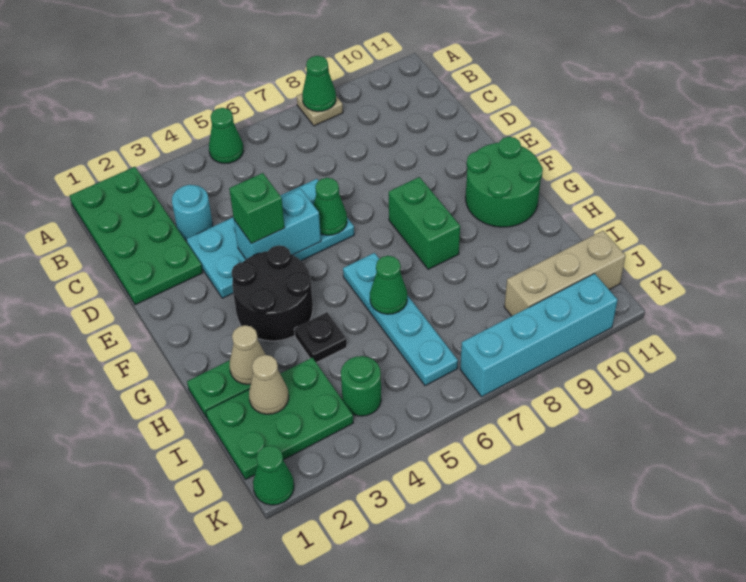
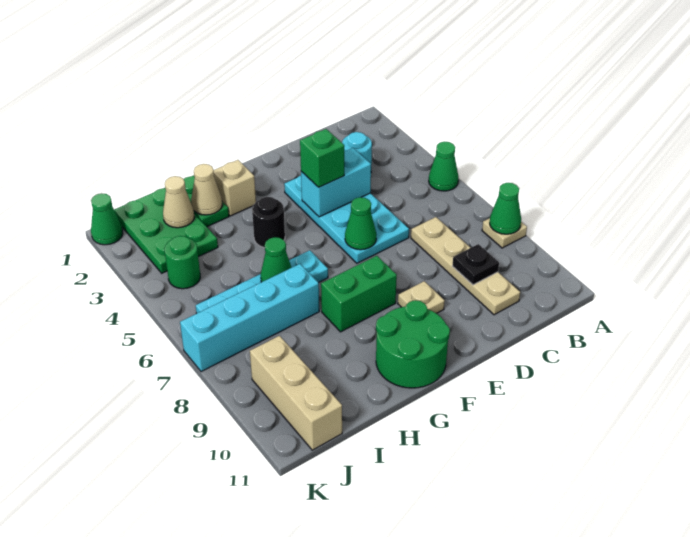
green 2x4 plate [70,167,203,305] -> none
none -> tan 1x4 plate [411,217,520,315]
cyan 1x2 brick [234,188,321,259] -> cyan 1x2 brick turned to [301,148,371,217]
none -> tan 1x1 plate [398,281,445,313]
black 2x2 round brick [232,245,313,341] -> black 1x1 round brick [252,197,285,248]
none -> tan 1x1 brick [214,160,256,216]
black 1x1 plate [294,312,347,363] -> black 1x1 plate moved to [453,244,499,285]
cyan 1x4 brick [460,274,618,397] -> cyan 1x4 brick turned to [180,264,319,372]

